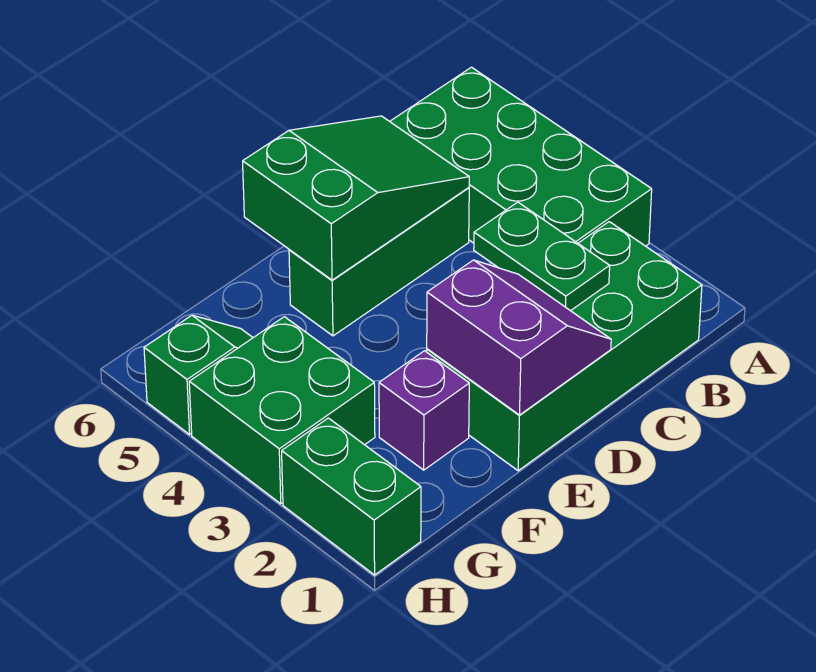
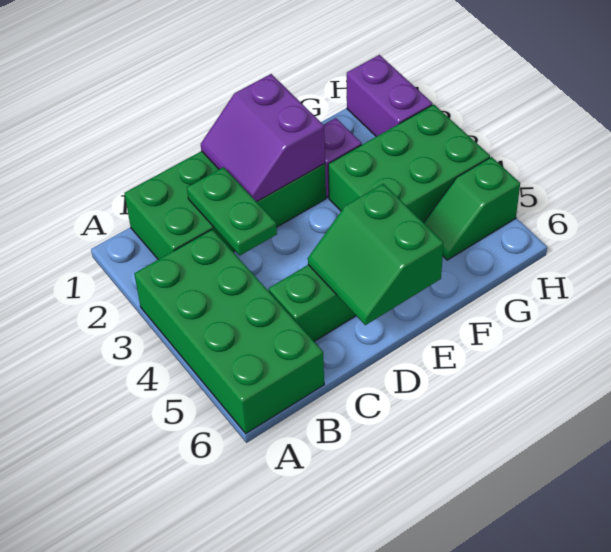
green 2x3 slope [243,116,469,280] -> green 2x2 slope [308,184,443,325]
green 2x2 brick [189,317,375,504] -> green 2x3 brick [328,104,490,222]
green 1x2 brick [282,418,421,575] -> purple 1x2 brick [347,55,433,137]

